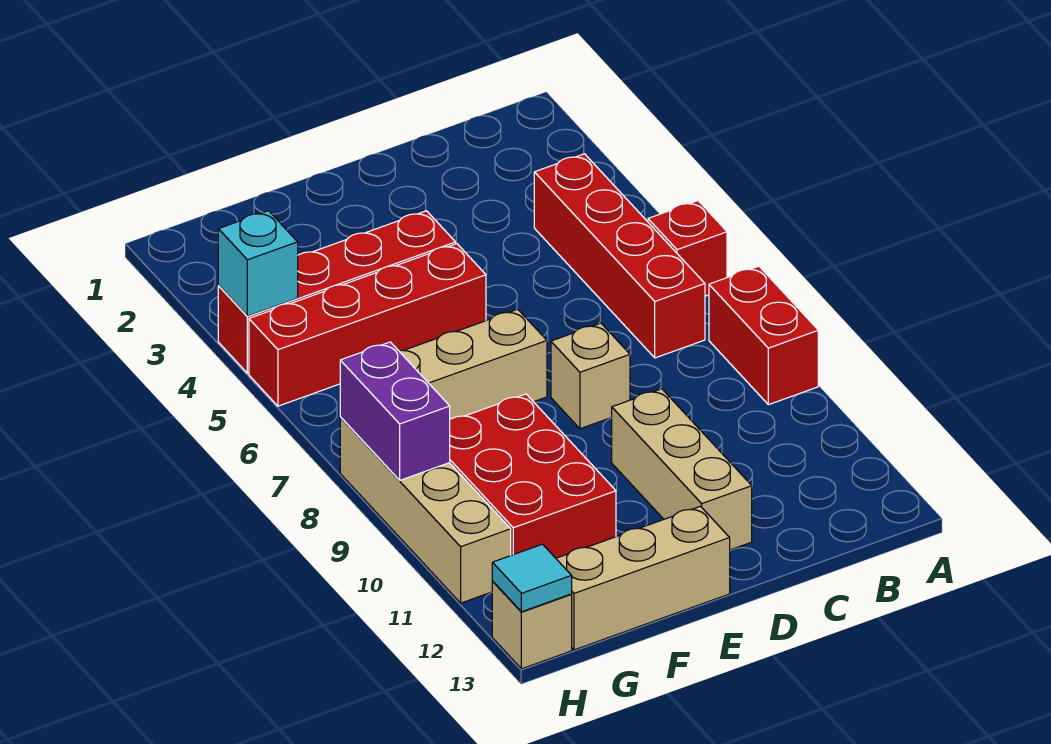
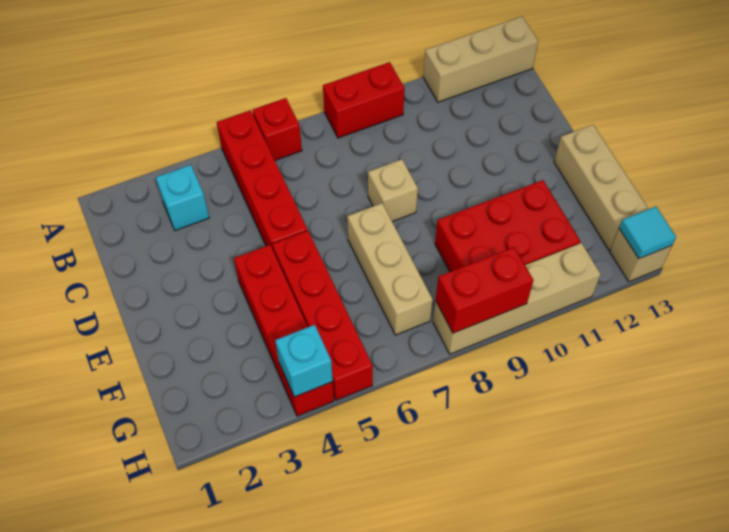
none -> cyan 1x1 brick [156,165,209,230]
red 1x4 brick [534,154,705,358] -> red 1x4 brick turned to [217,110,308,249]
tan 1x3 brick [612,389,752,550] -> tan 1x3 brick moved to [423,16,538,102]
purple 1x2 brick [340,342,450,480] -> red 1x2 brick [436,247,533,333]

